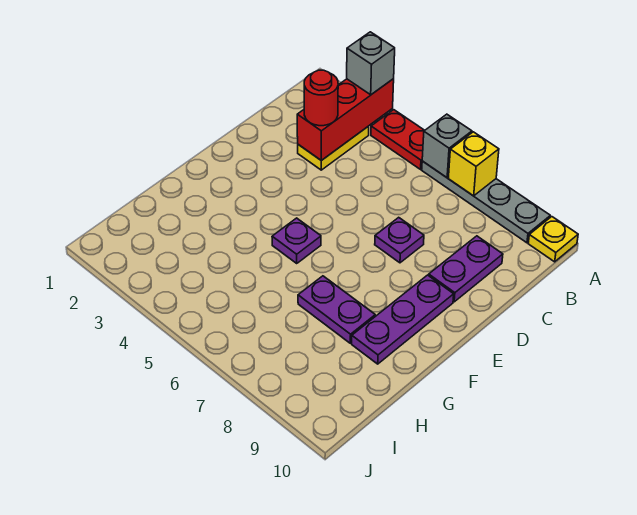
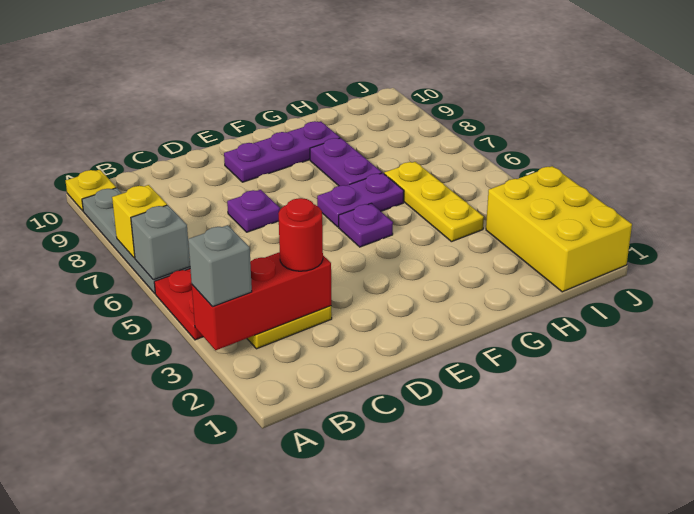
purple 1x2 plate [429,236,503,302] -> purple 1x2 plate moved to [317,173,404,227]
none -> yellow 1x3 plate [384,162,484,242]
none -> yellow 2x3 brick [486,166,632,292]

